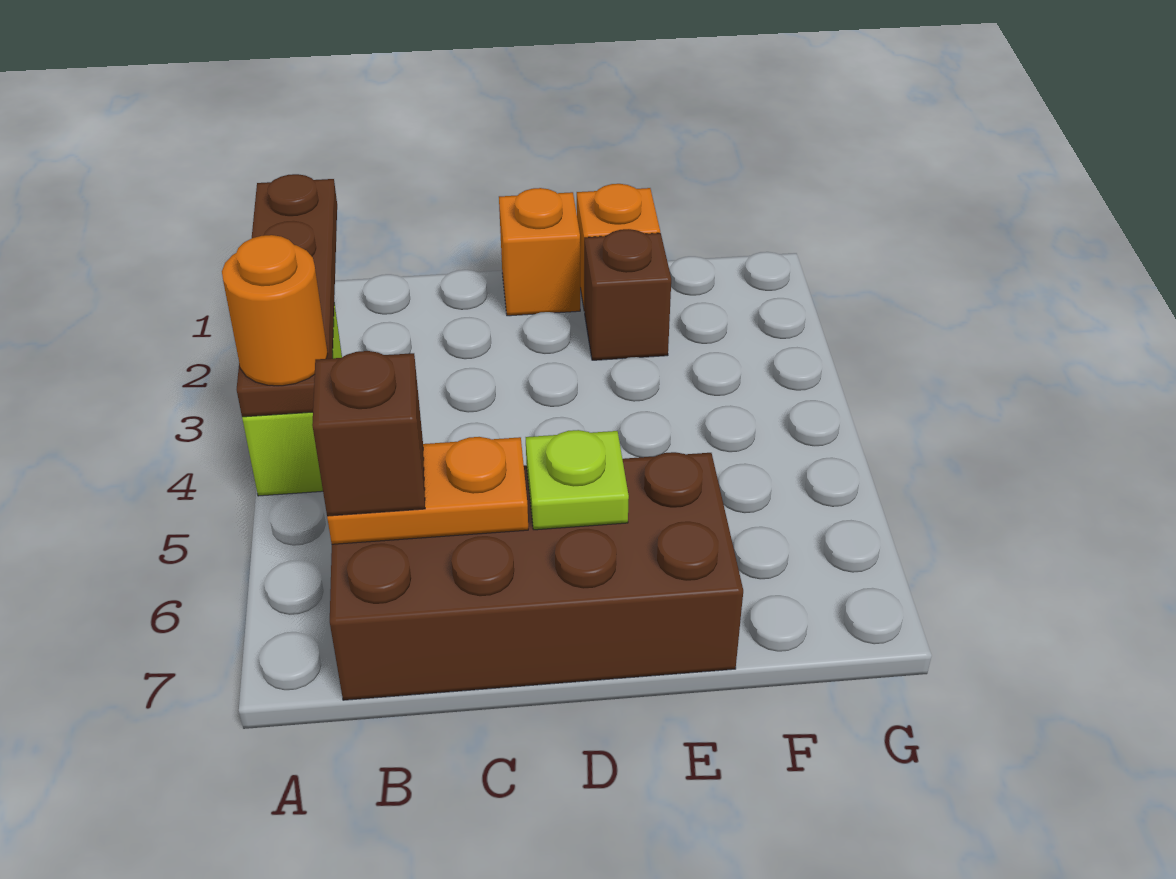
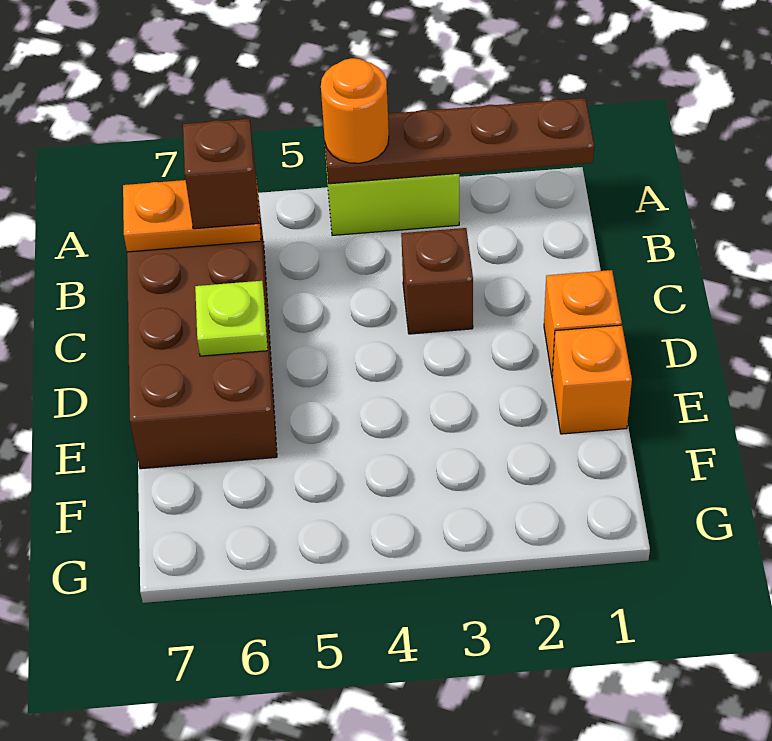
orange 1x2 plate [327,437,528,544] -> orange 1x2 plate turned to [123,180,261,252]
brown 1x1 brick [584,229,671,360] -> brown 1x1 brick moved to [401,228,473,334]

